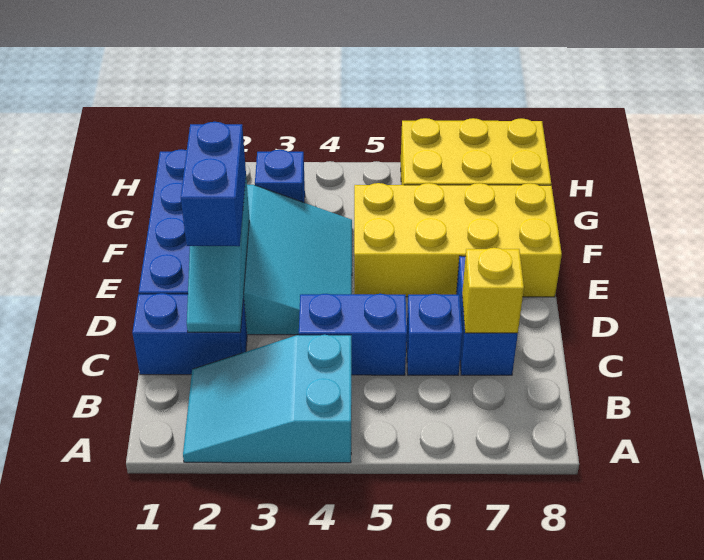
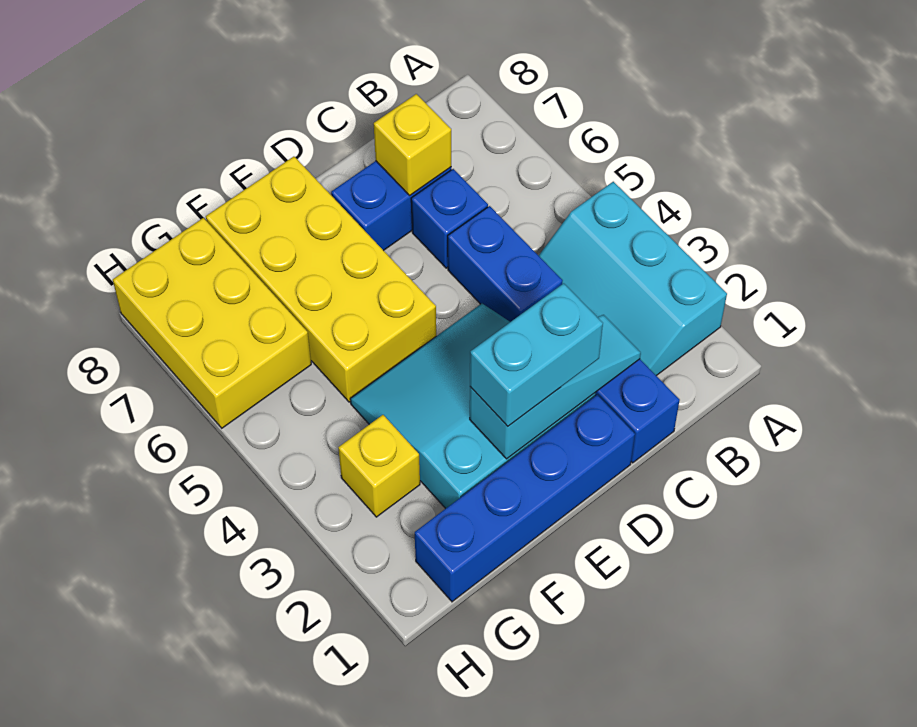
cyan 2x3 slope [183,335,351,463] -> cyan 2x3 slope turned to [538,182,727,376]
blue 1x2 brick [181,122,246,246] -> cyan 1x2 brick [470,283,603,426]
blue 1x1 brick [255,150,305,203] -> yellow 1x1 brick [338,415,420,517]

